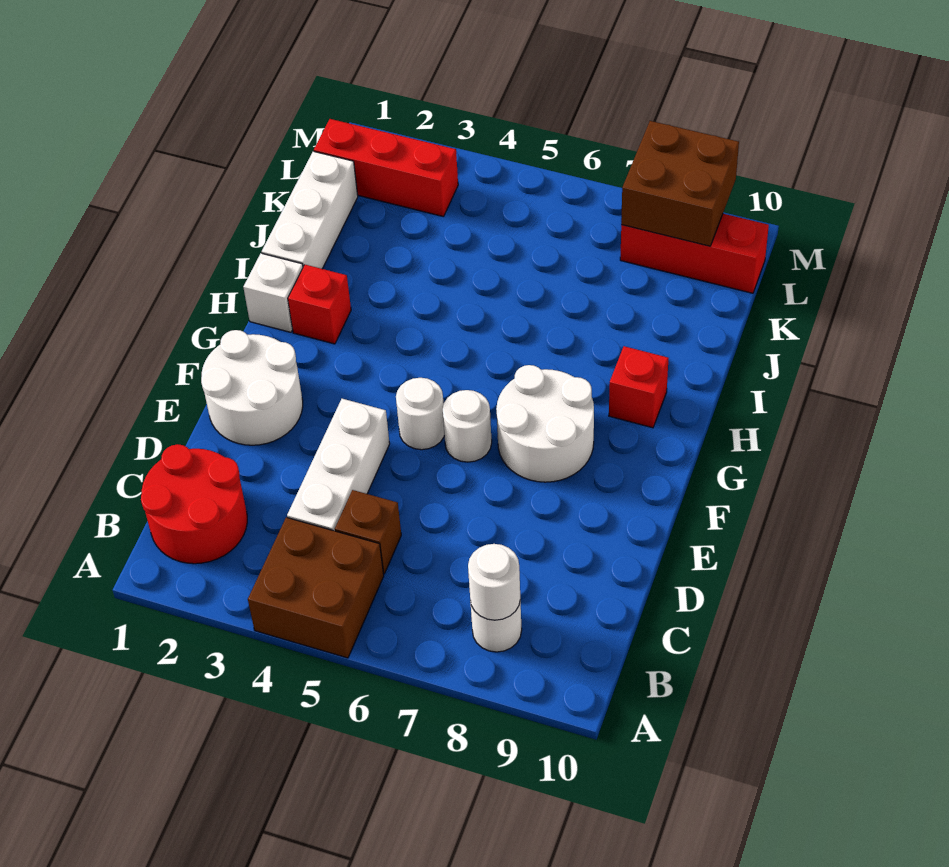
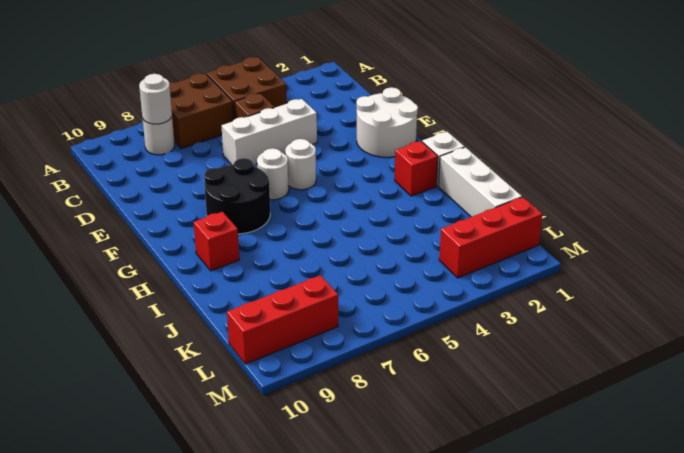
red 2x2 round brick [141,444,247,564] -> none
white 1x3 brick [287,399,390,531] -> white 1x3 brick turned to [222,99,317,164]
white 2x2 round brick [496,365,594,482] -> black 2x2 round brick [204,158,270,234]
brown 2x2 brick [621,121,739,246] -> brown 2x2 brick moved to [169,73,234,149]

